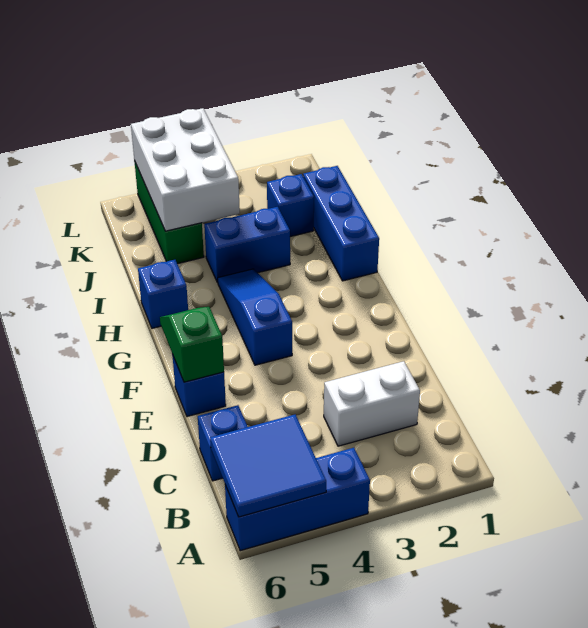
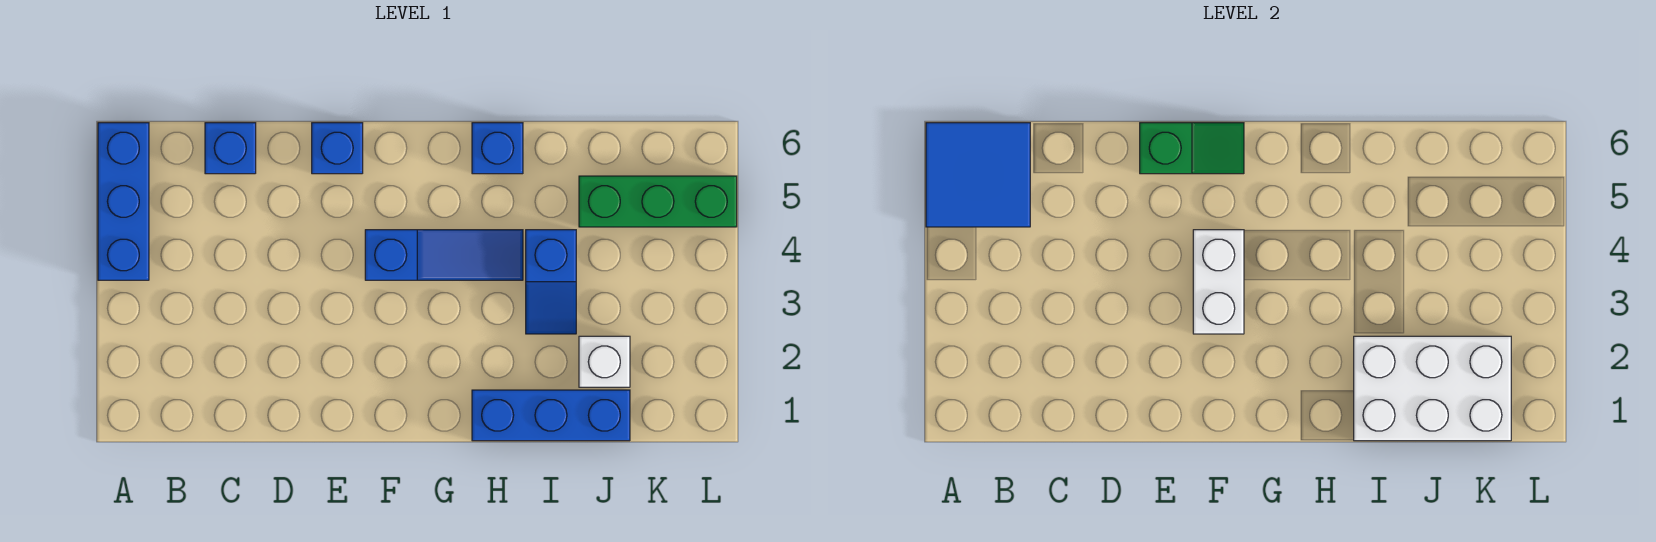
white 1x2 brick [324,361,420,446] -> white 1x2 brick moved to [1193,230,1244,334]
blue 1x2 brick [204,207,290,282] -> blue 1x2 slope [526,230,576,334]
blue 1x1 brick [267,174,314,237] -> white 1x1 brick [579,336,630,387]
white 2x3 brick [131,108,240,231] -> white 2x3 brick moved to [1354,336,1511,441]

